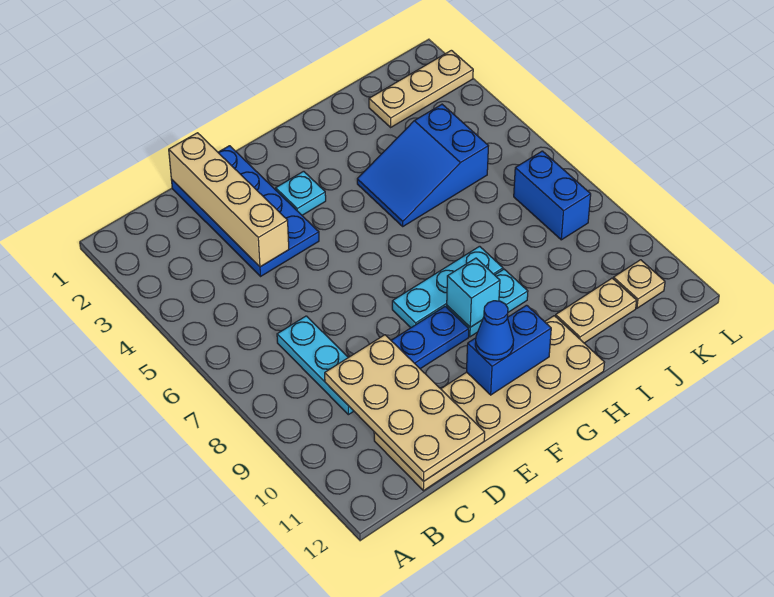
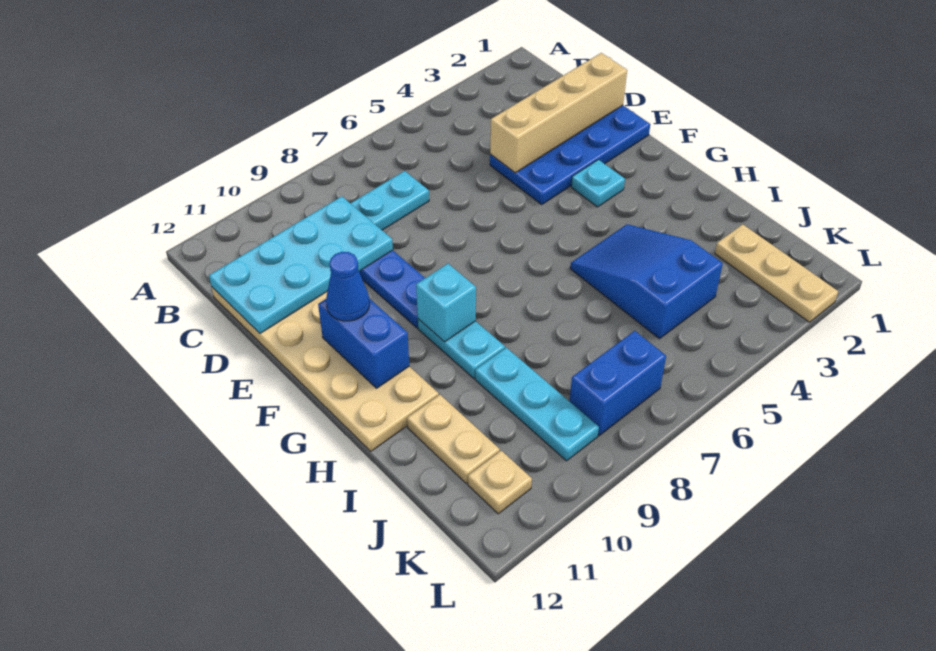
tan 2x4 plate [325,335,485,481] -> cyan 2x4 plate [209,196,393,333]
cyan 1x3 plate [392,246,503,328] -> cyan 1x3 plate moved to [475,348,599,461]

